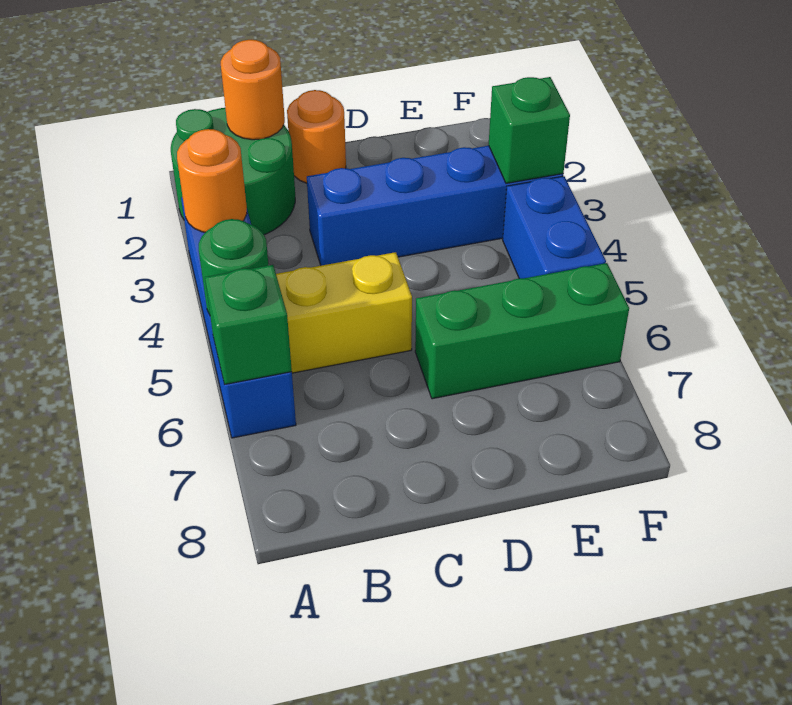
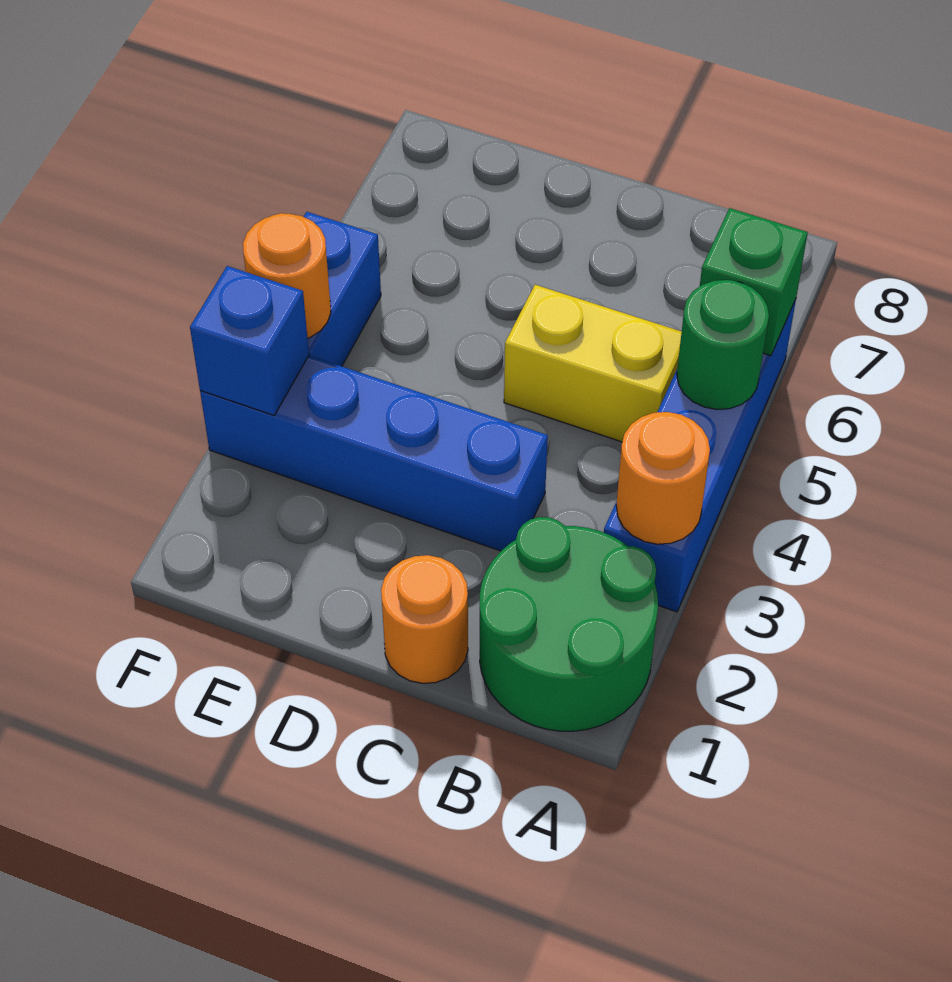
orange 1x1 round brick [221,40,285,140] -> orange 1x1 round brick moved to [243,213,331,338]
green 1x3 brick [415,263,629,399] -> none
green 1x1 brick [489,77,570,183] -> blue 1x1 brick [190,266,309,415]

